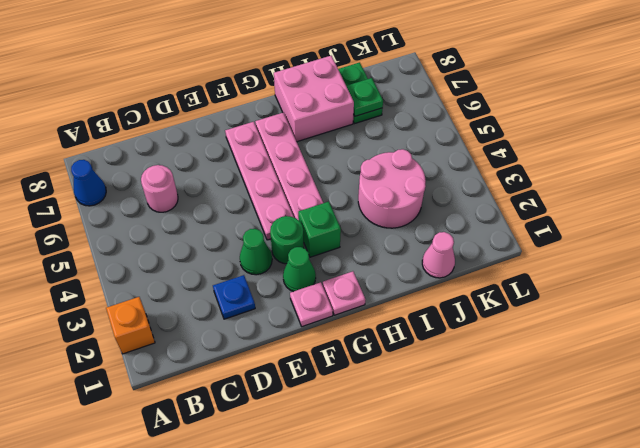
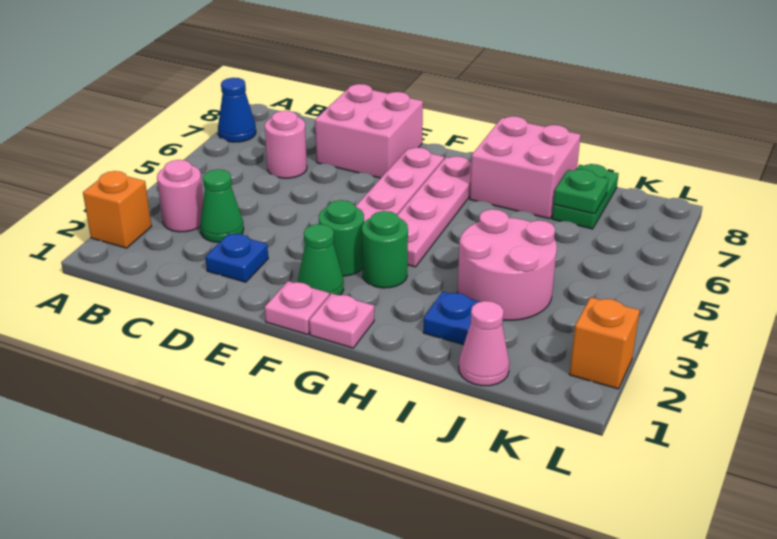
none -> pink 1x1 round brick [157,160,203,232]
none -> pink 2x2 brick [315,84,423,178]
green 1x1 cone [240,229,272,275] -> green 1x1 cone moved to [200,169,244,242]
green 1x1 brick [298,202,341,257] -> green 1x1 round brick [362,211,408,288]
none -> blue 1x1 plate [423,292,480,345]
none -> orange 1x1 brick [569,297,640,389]

